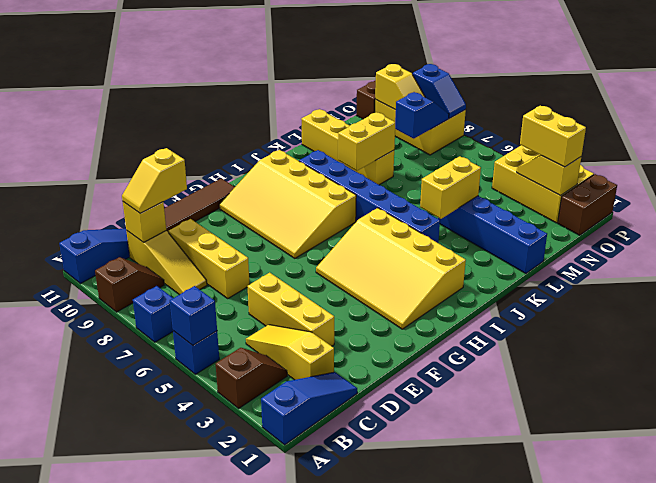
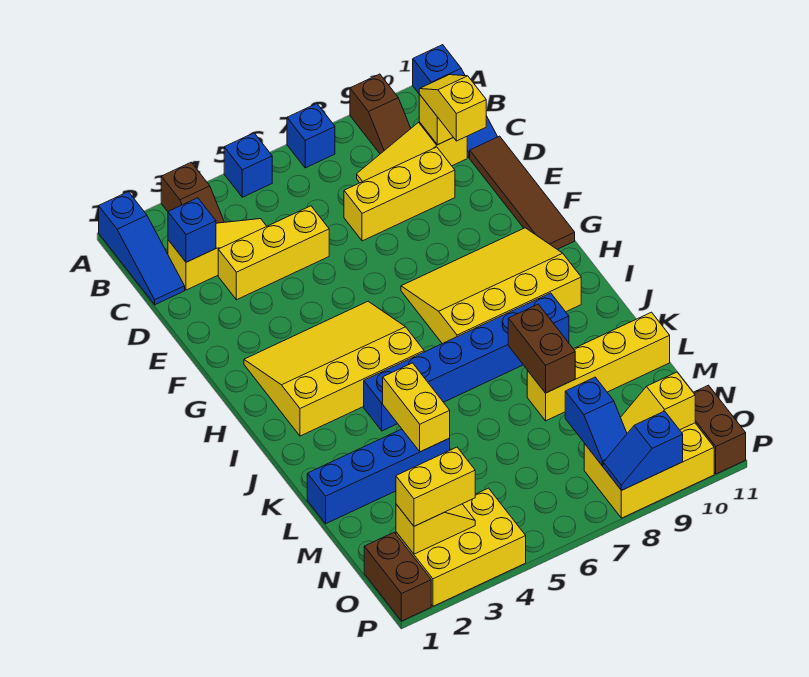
blue 1x1 brick [170,286,217,345] -> blue 1x1 brick moved to [168,198,216,262]
yellow 1x2 brick [338,112,395,171] -> brown 1x2 brick [508,304,575,393]

